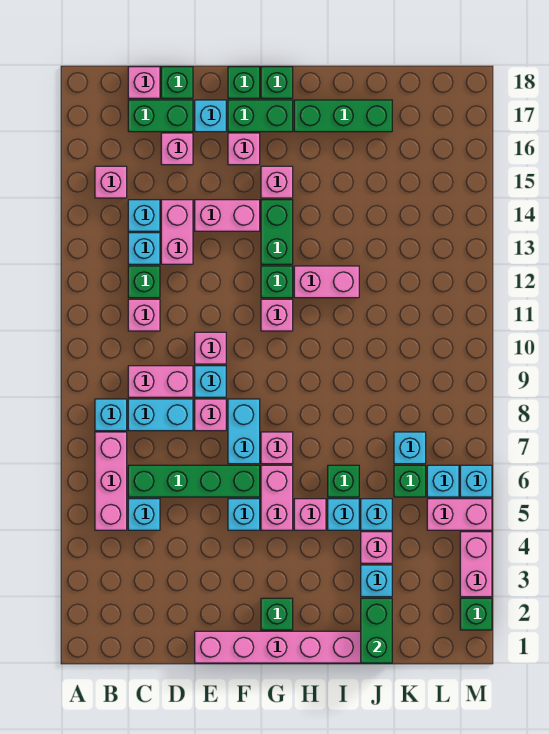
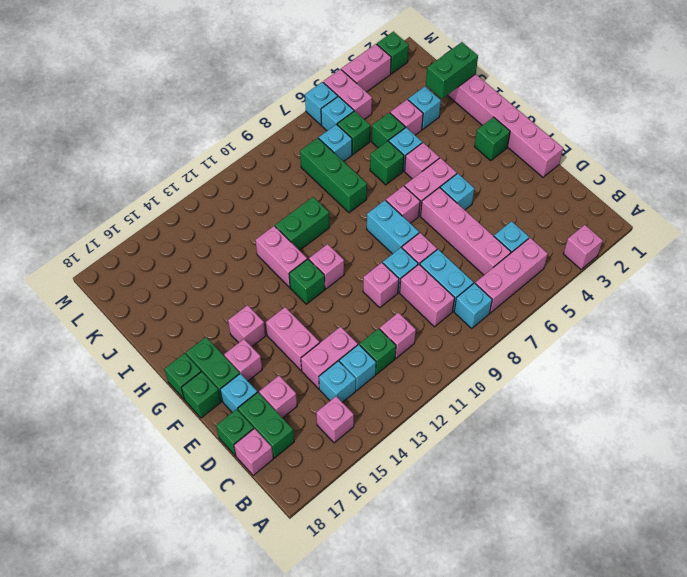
none -> pink 1x1 brick [564,225,603,269]
green 1x4 brick [128,465,260,497] -> pink 1x4 brick [421,188,511,275]
cyan 1x2 brick [228,399,260,464] -> cyan 1x2 brick turned to [367,200,419,254]
green 1x2 brick [261,200,293,264] -> green 1x2 brick moved to [275,197,329,250]
green 1x3 brick [294,100,392,132] -> green 1x3 brick moved to [300,138,367,213]
cyan 1x1 brick [361,499,392,530] -> green 1x1 brick [372,113,405,148]

